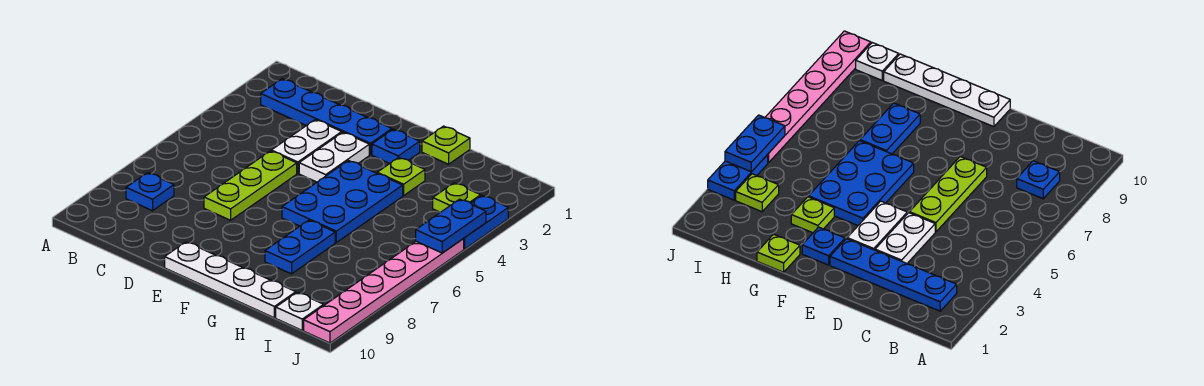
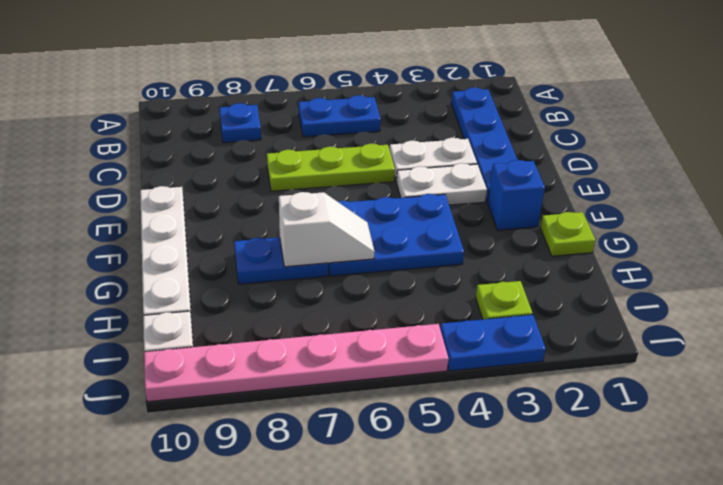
blue 1x1 plate [372,129,420,164] -> blue 1x1 brick [488,160,545,230]
lime 1x1 plate [377,157,425,196] -> none
none -> white 1x2 slope [279,192,375,267]
blue 1x2 plate [416,199,486,253] -> blue 1x2 plate moved to [299,95,381,137]

